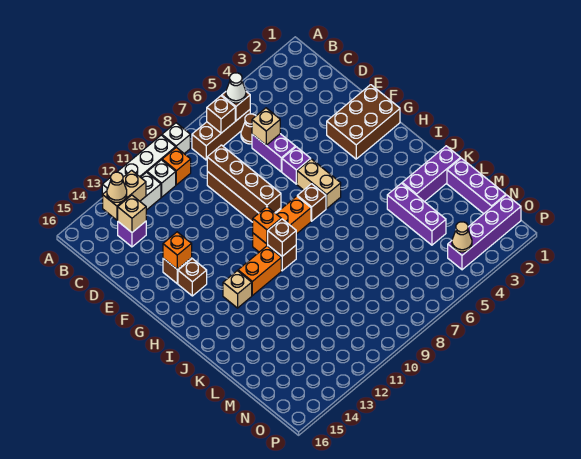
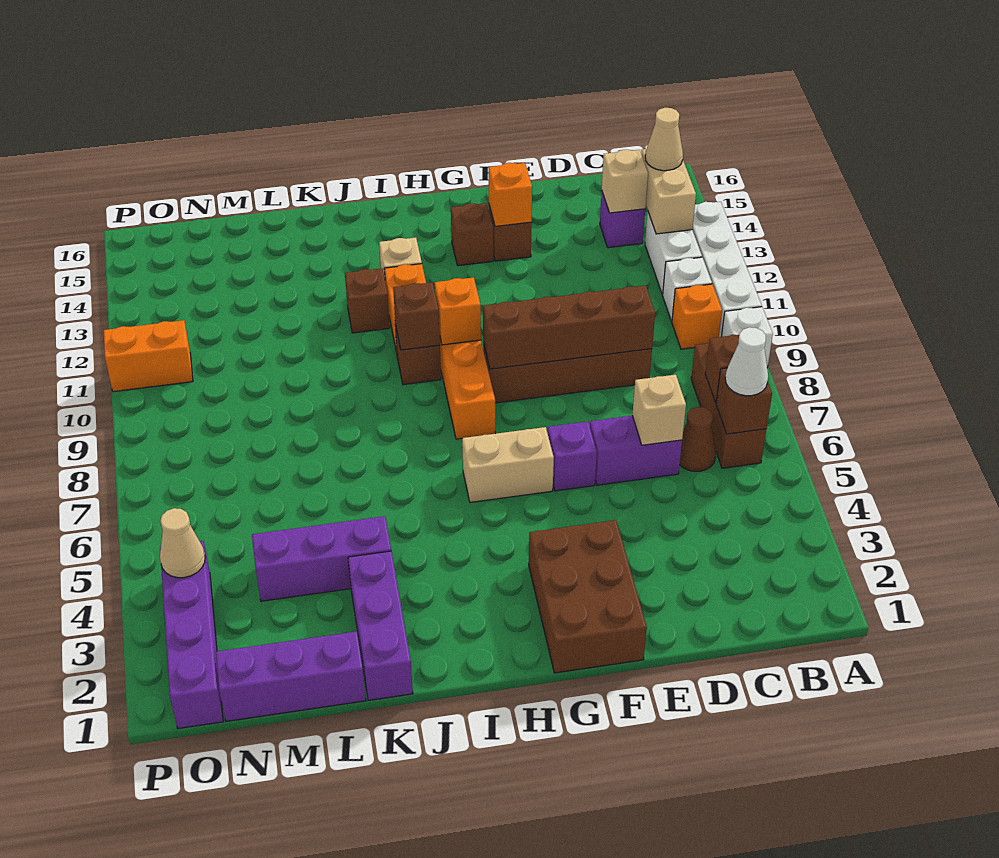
brown 1x1 brick [297,184,326,221] -> brown 1x1 brick moved to [345,268,390,333]
none -> orange 1x2 brick [104,320,193,392]

